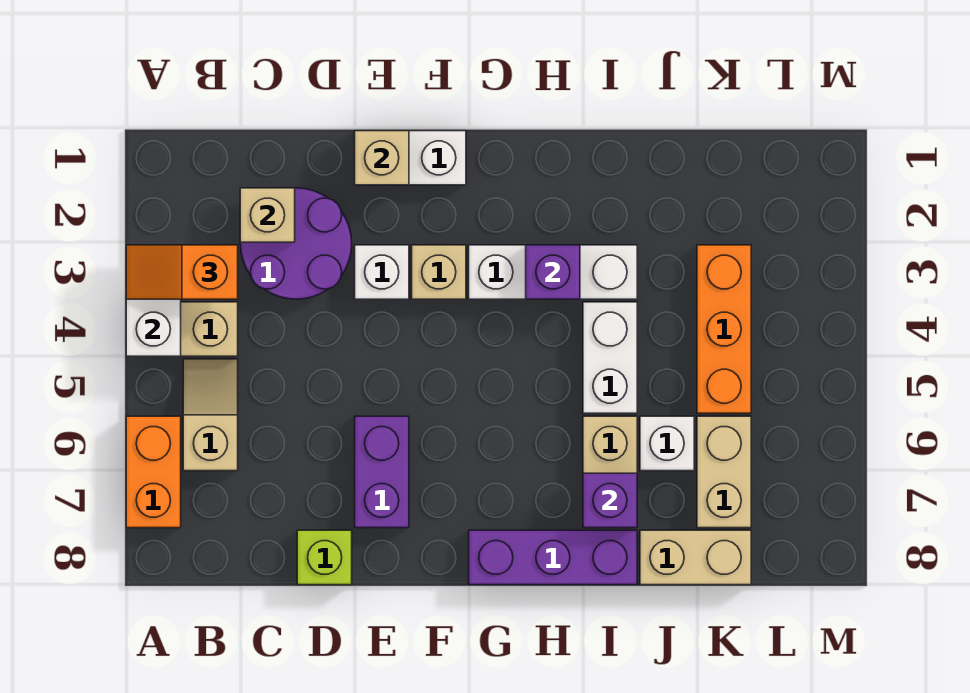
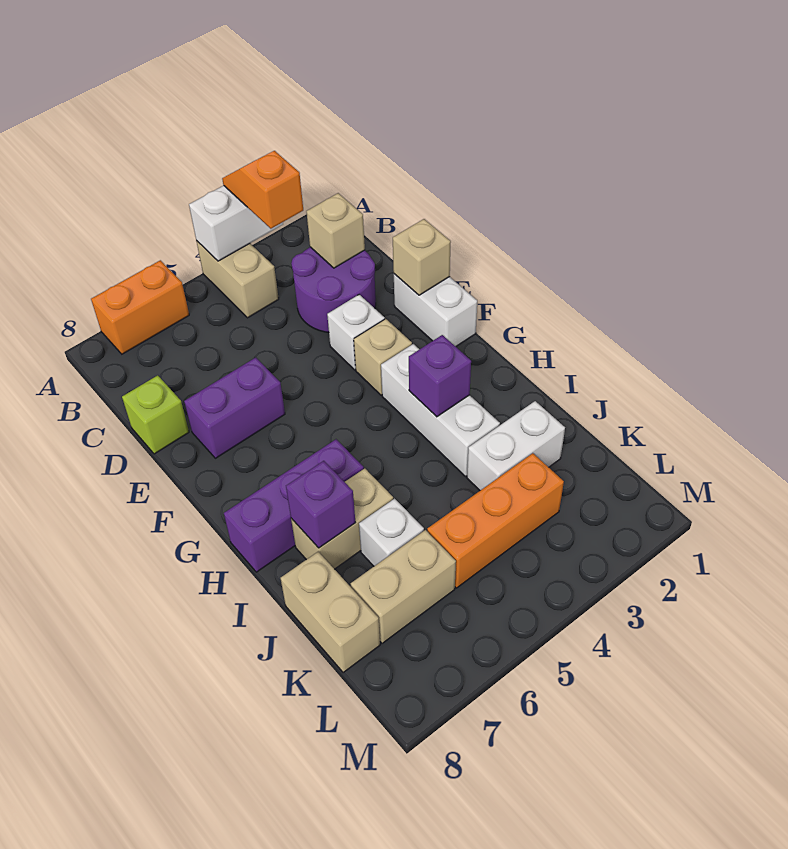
tan 1x2 slope [183,359,238,471] -> none
purple 1x3 brick [469,530,637,585] -> purple 1x3 brick turned to [224,439,364,572]
white 1x2 brick [583,302,637,413] -> white 1x2 brick moved to [467,401,565,490]

